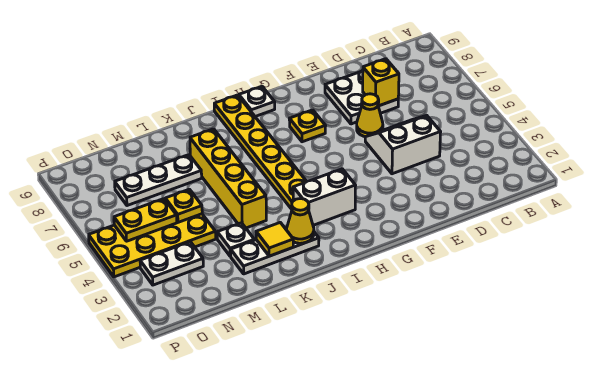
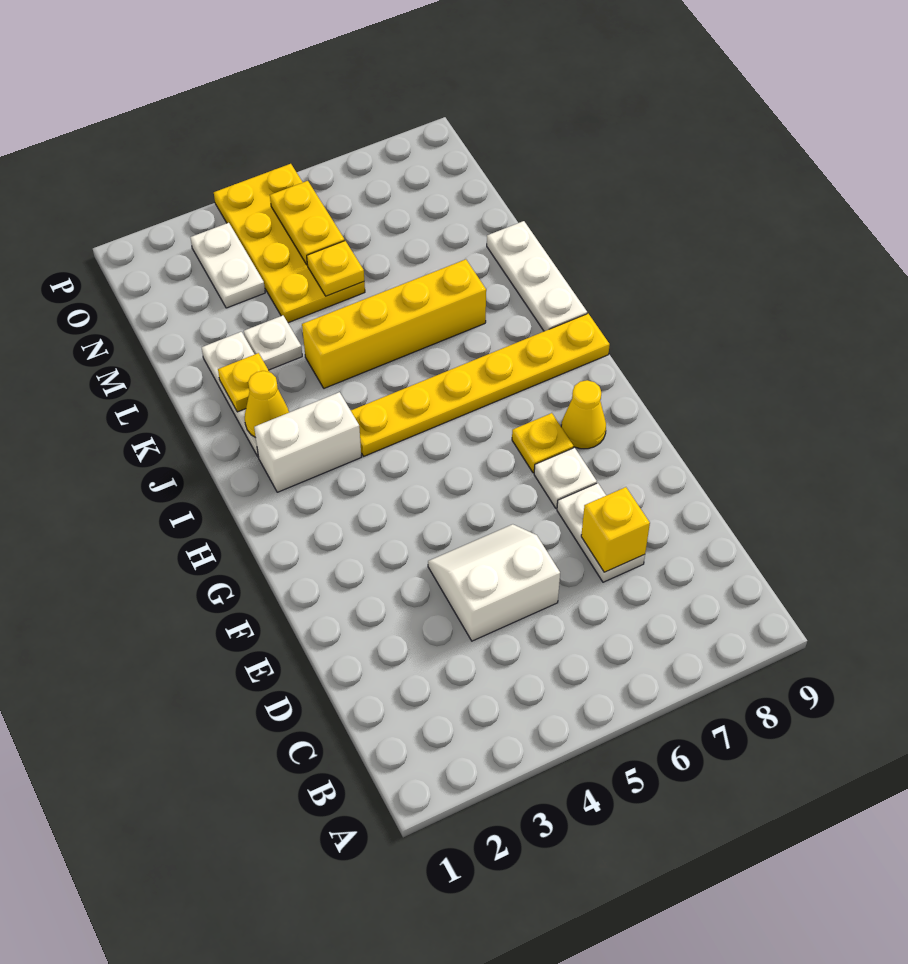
white 2x2 slope [365,115,441,174] -> white 2x2 slope turned to [428,524,560,641]
white 2x2 plate [325,70,398,124] -> white 1x2 plate [557,483,645,582]
yellow 1x1 cone [357,94,383,137] -> yellow 1x1 cone moved to [561,380,606,449]
white 1x2 brick [293,169,356,225] -> white 1x2 brick turned to [254,392,361,492]
white 1x1 plate [239,86,275,116] -> white 1x1 plate moved to [534,448,597,508]
yellow 1x1 tile [256,223,293,256] -> yellow 1x1 plate [218,353,269,412]
white 1x3 plate [115,155,202,206] -> white 1x3 plate moved to [487,221,587,331]

